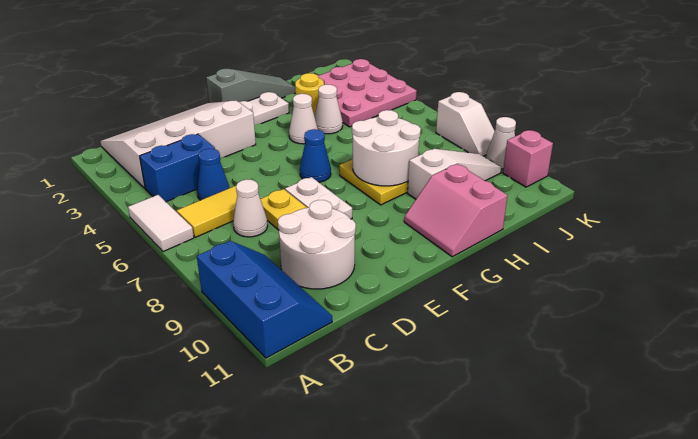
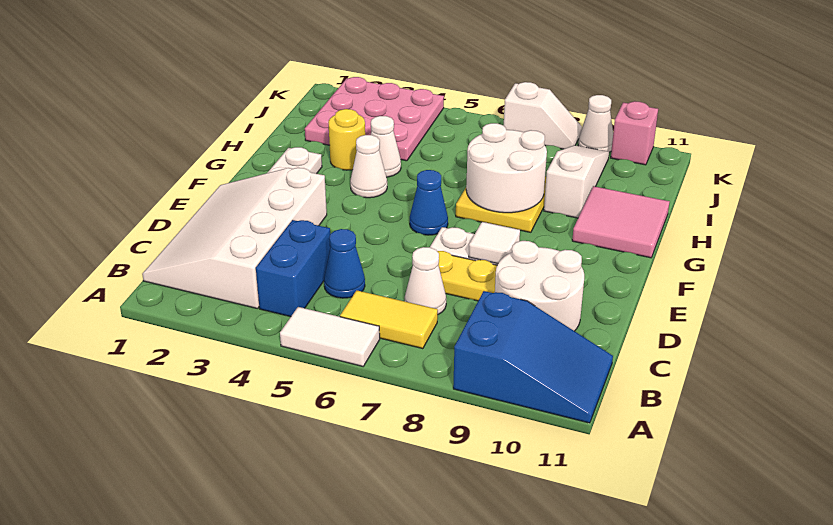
blue 2x3 slope [197,241,332,358] -> blue 2x3 slope turned to [453,291,613,423]
yellow 1x2 tile [177,186,237,237] -> yellow 1x2 tile turned to [340,290,438,349]
none -> white 1x1 tile [469,222,520,264]
grey 1x3 slope [206,68,296,103] -> none
pink 2x2 slope [404,164,508,257] -> pink 2x2 tile [572,186,670,258]

